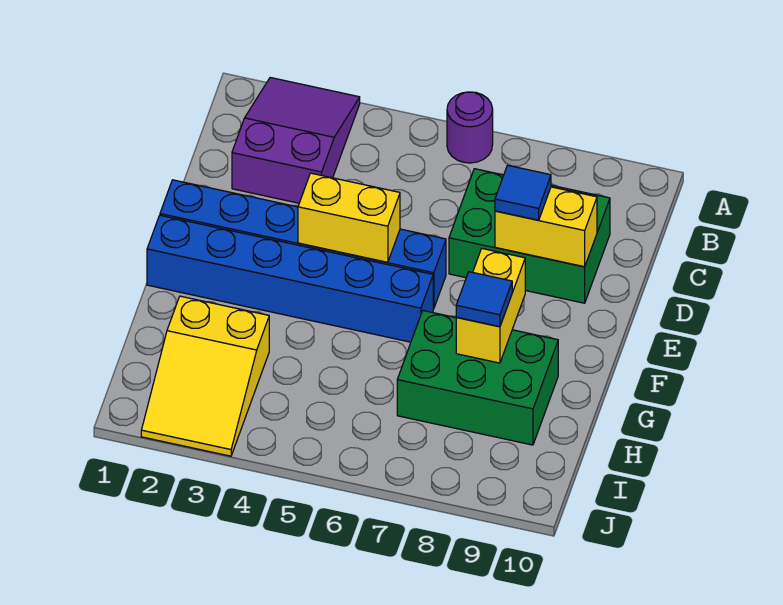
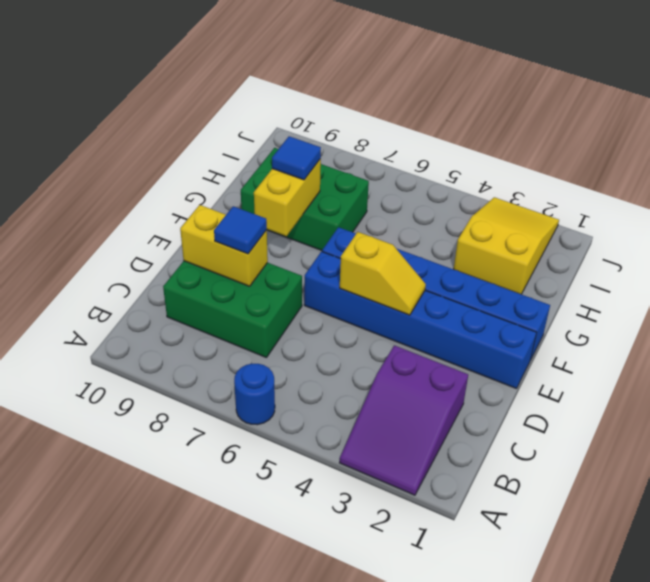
purple 1x1 round brick [447,92,493,163] -> blue 1x1 round brick [234,364,275,425]
yellow 1x2 brick [298,173,400,262] -> yellow 1x2 slope [340,232,426,315]

